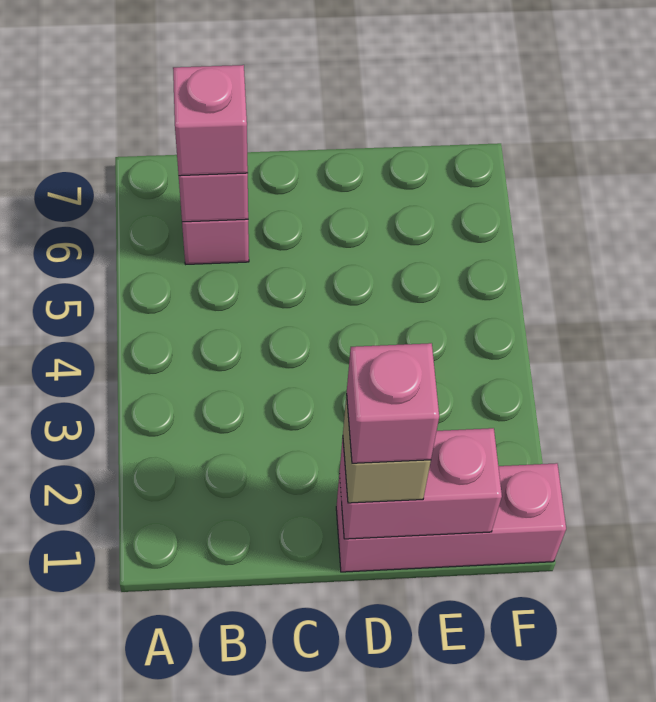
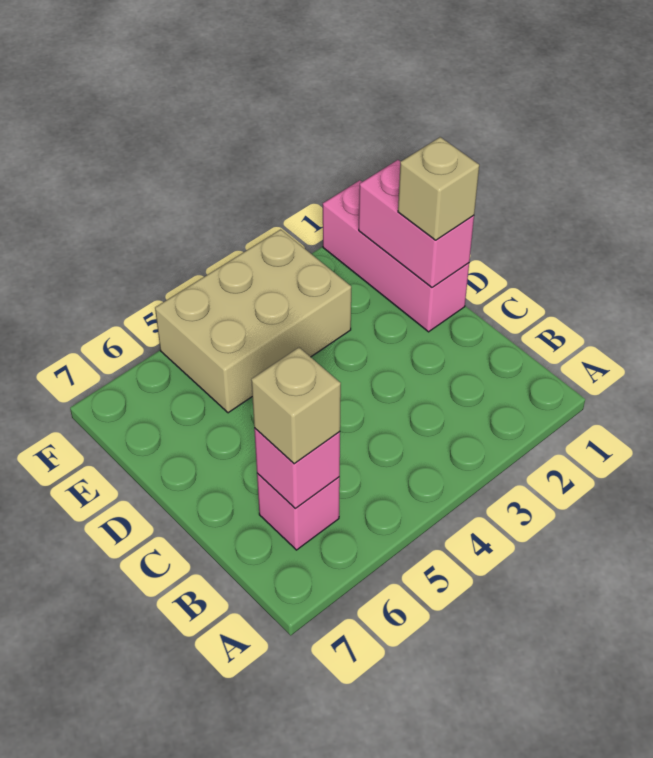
pink 1x1 brick [173,65,248,176] -> tan 1x1 brick [251,347,341,464]
pink 1x1 brick [347,343,439,463] -> none
none -> tan 2x3 brick [155,229,351,413]

